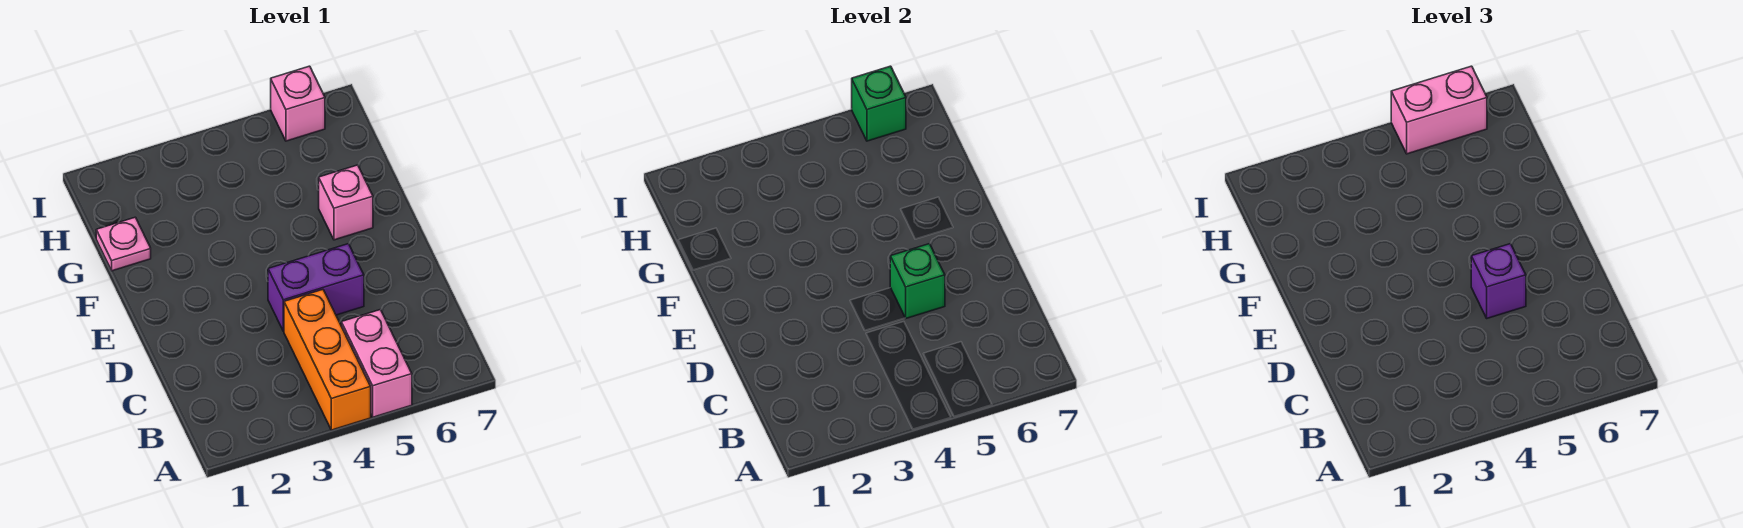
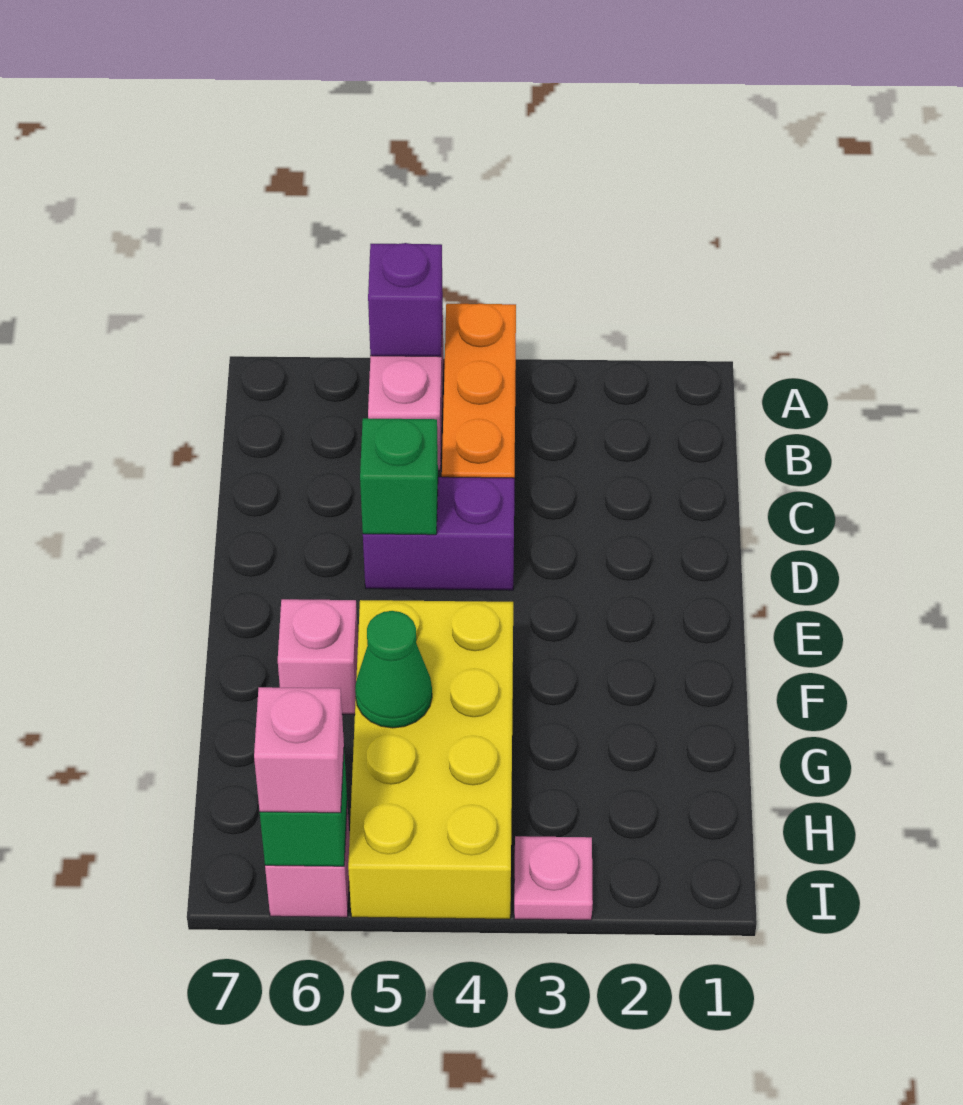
purple 1x1 brick [1471,244,1526,318] -> purple 1x1 brick moved to [368,243,443,357]
none -> yellow 2x4 brick [348,600,513,919]
pink 1x1 plate [96,217,151,271] -> pink 1x1 plate moved to [514,836,593,920]
none -> green 1x1 cone [355,611,432,728]
pink 1x2 brick [1391,66,1487,154] -> pink 1x1 brick [254,687,344,813]

